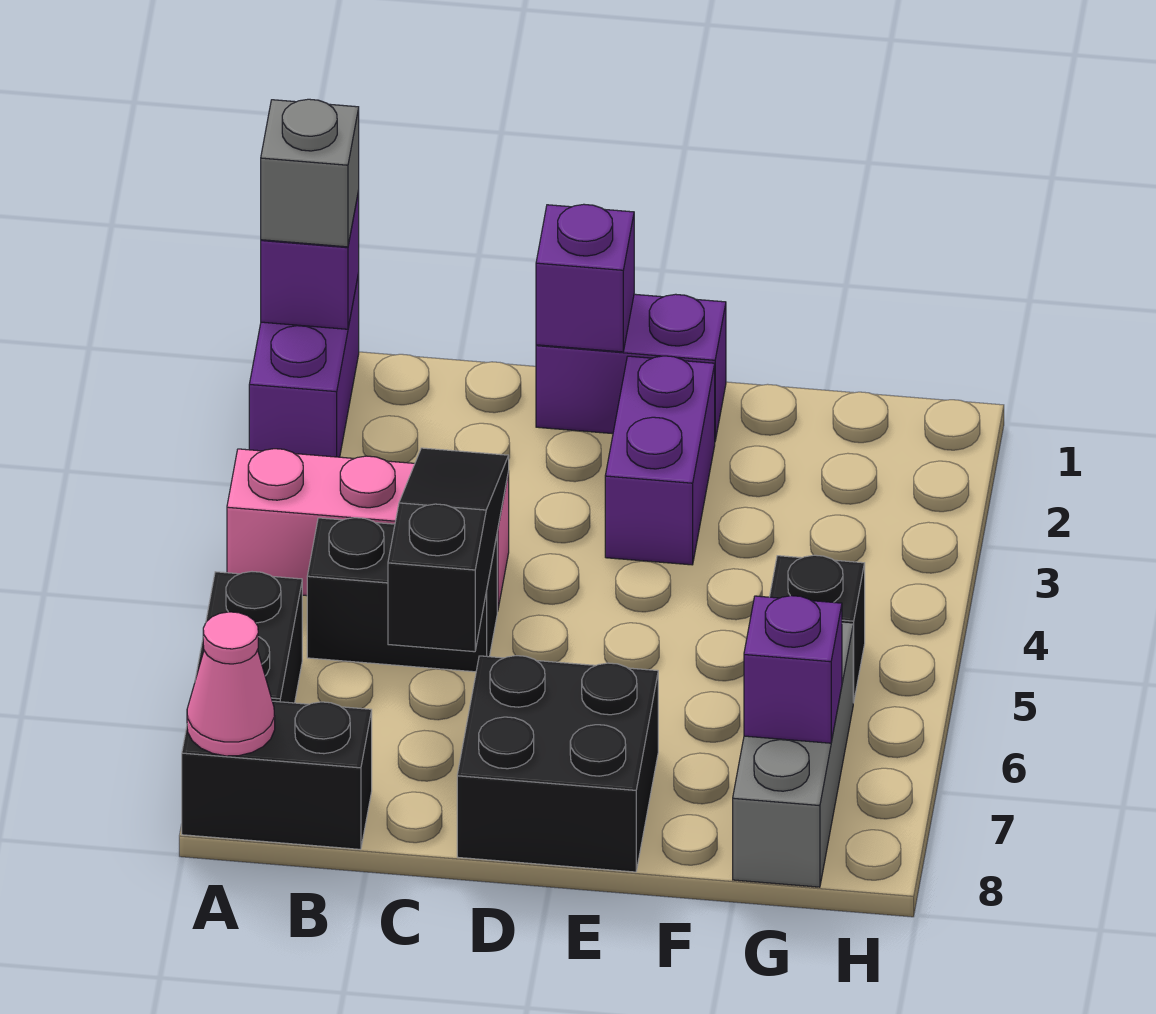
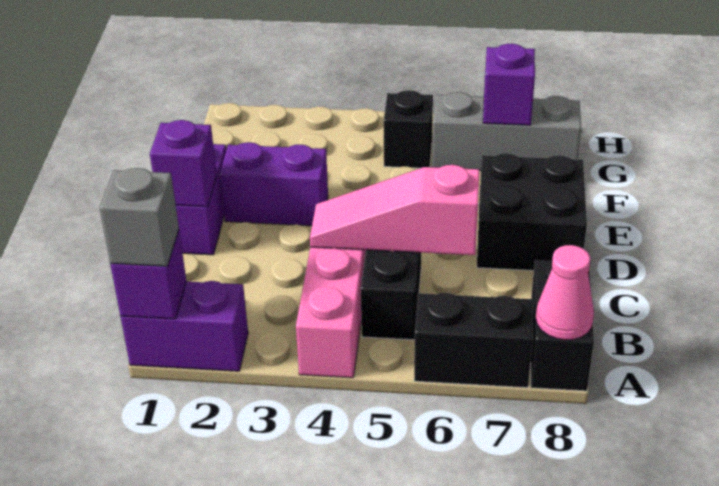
black 1x3 slope [388,448,509,652] -> pink 1x3 slope [310,165,480,255]

